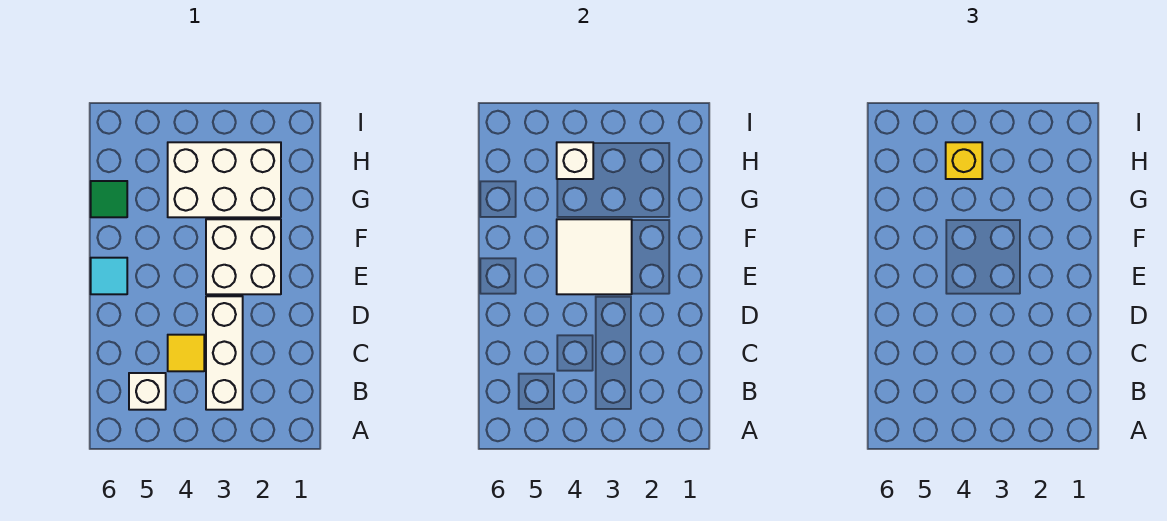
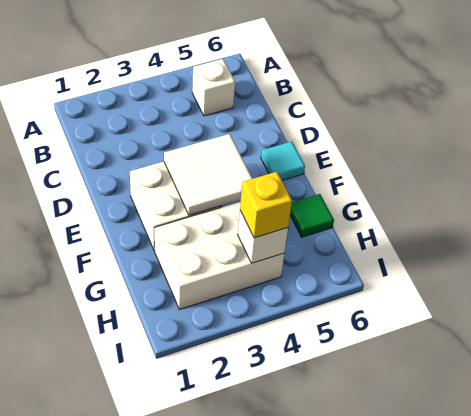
white 1x3 brick [206,296,243,410] -> none
yellow 1x1 tile [168,335,204,371] -> none

